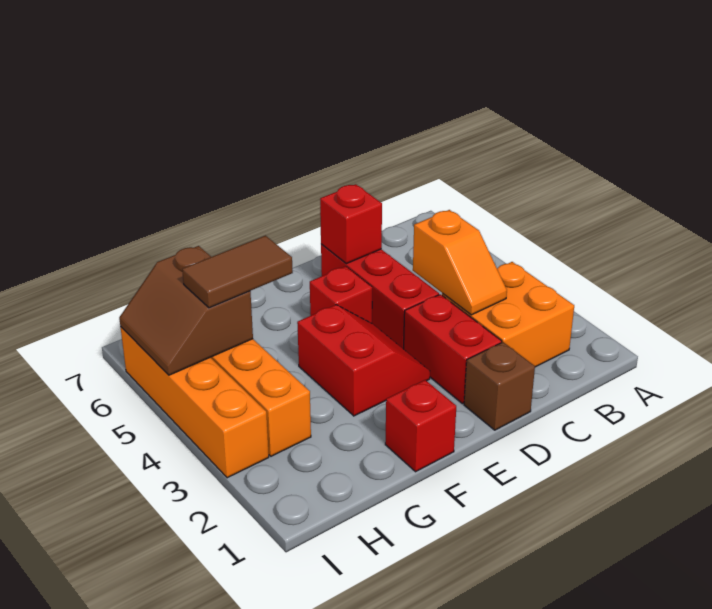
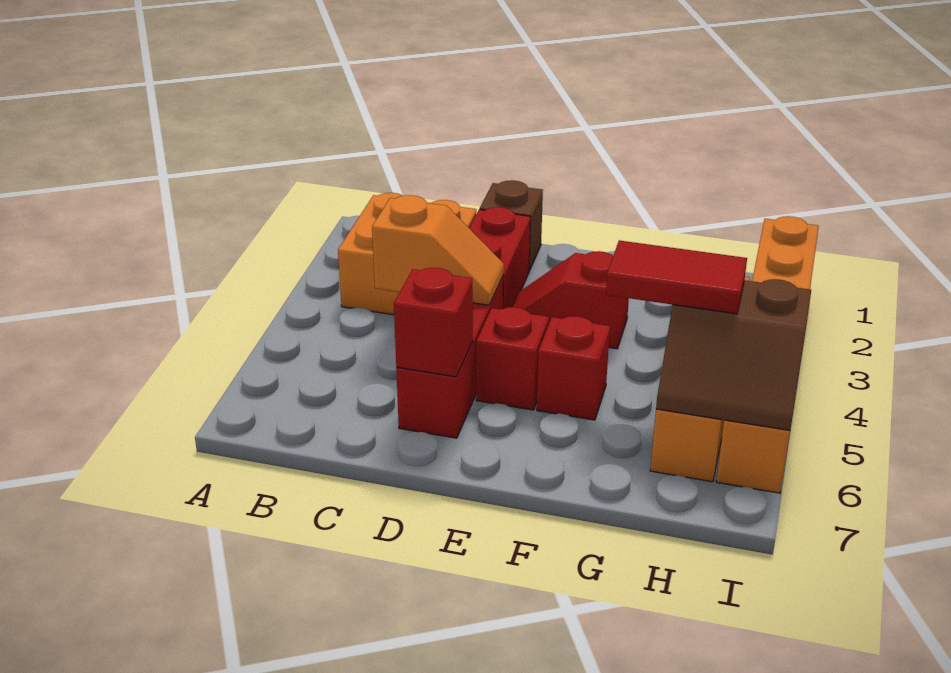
orange 1x2 slope [413,210,507,315] -> orange 1x2 slope turned to [372,195,504,305]
red 2x2 slope [297,305,430,416] -> red 1x2 slope [513,251,629,349]
red 1x1 brick [385,380,456,472] -> red 1x1 brick moved to [537,316,610,420]
brown 1x2 tile [182,236,293,308] -> red 1x2 tile [606,240,747,314]
brown 2x2 slope [119,246,253,375] -> brown 2x2 slope turned to [656,279,811,430]
orange 1x4 brick [121,327,269,478] -> orange 1x6 brick [716,216,819,493]

